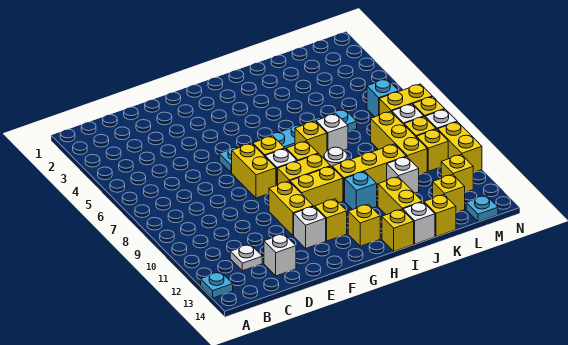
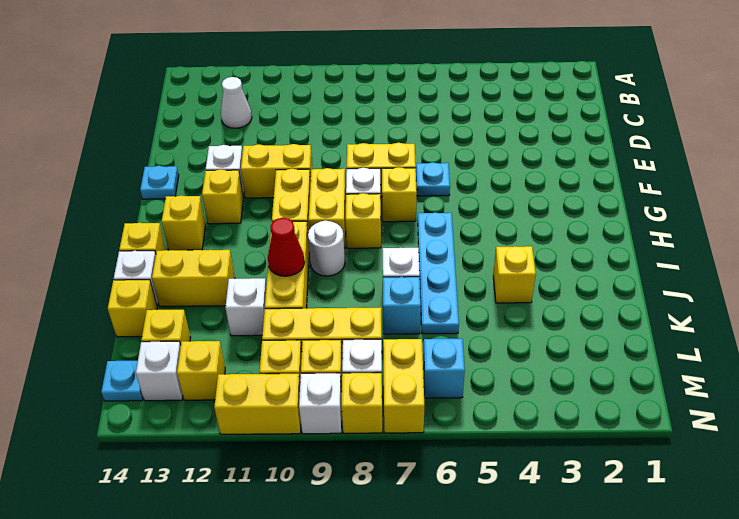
cyan 1x1 plate [201,272,233,298] -> cyan 1x1 plate moved to [140,166,179,199]
white 1x1 plate [230,244,262,271] -> white 1x1 cone [221,77,252,128]
white 1x1 brick [264,234,296,276] -> white 1x1 brick moved to [136,341,183,401]
yellow 1x1 brick [295,121,327,158] -> yellow 1x1 brick moved to [493,246,536,303]
cyan 1x1 brick [345,172,377,210] -> cyan 1x1 brick moved to [383,277,421,334]
none -> red 1x1 cone [268,218,305,276]

